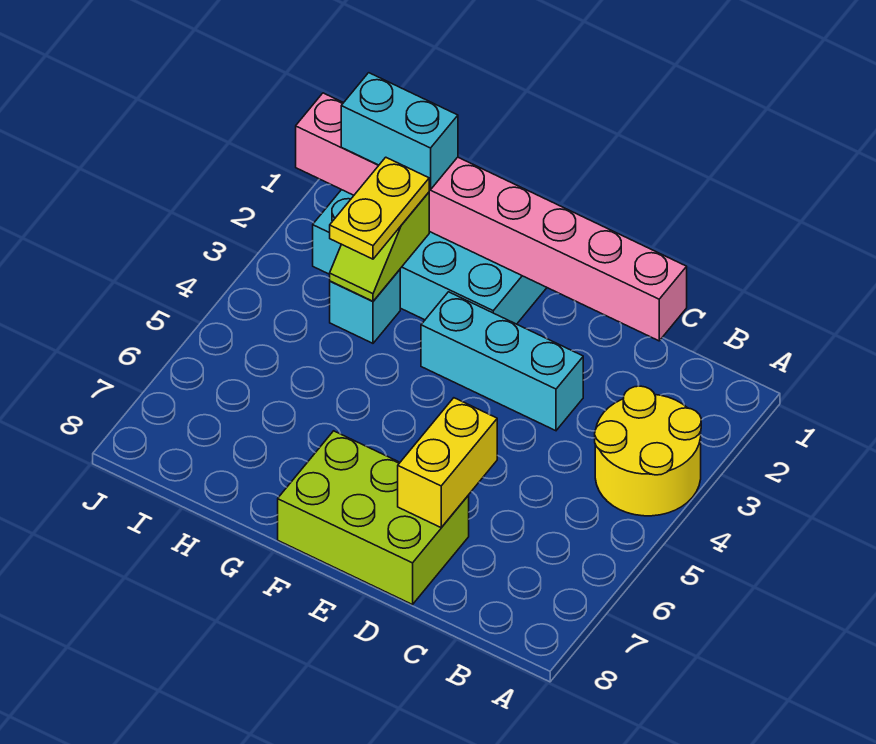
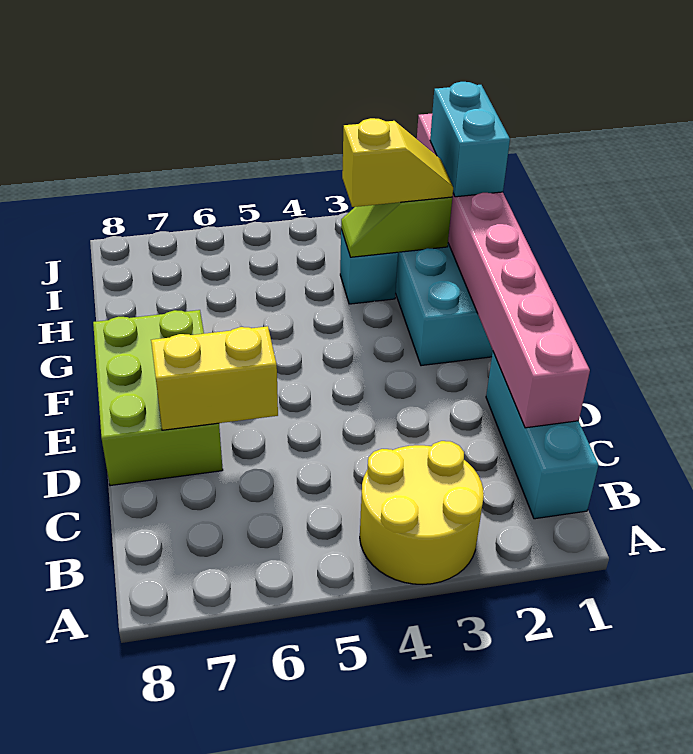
cyan 1x3 brick [421,292,583,431] -> cyan 1x3 brick moved to [486,352,598,519]
yellow 1x2 plate [330,157,429,259] -> yellow 1x2 slope [342,118,453,207]

